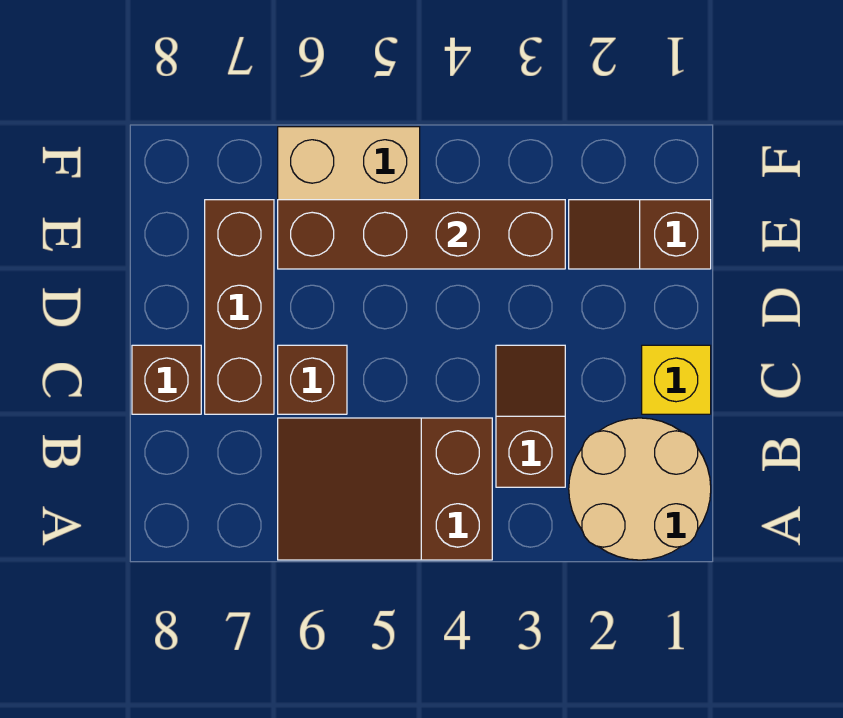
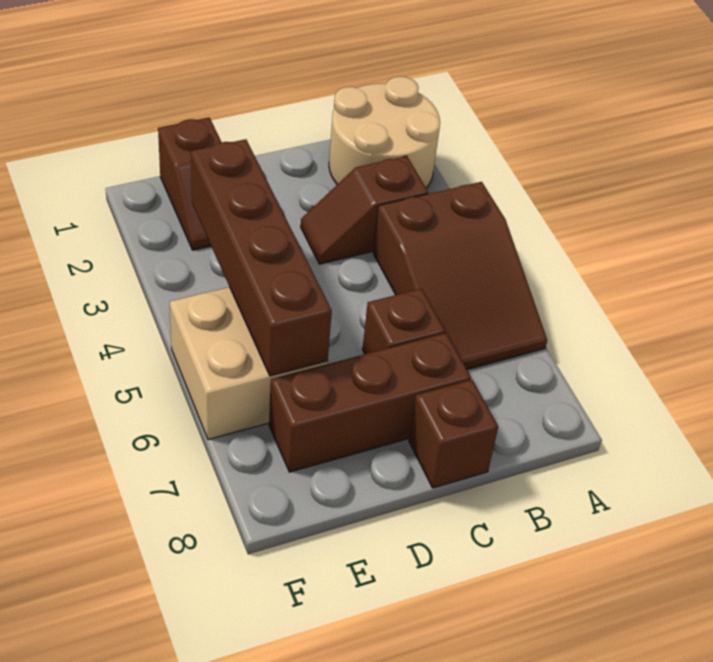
yellow 1x1 brick [642,345,711,414] -> none

